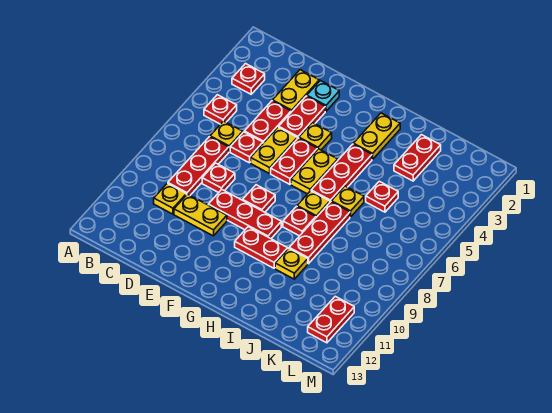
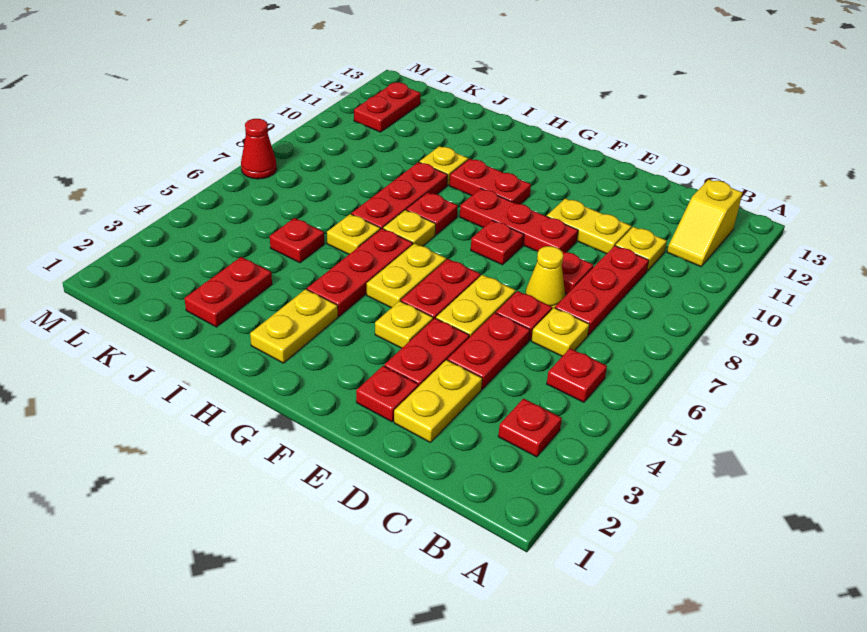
none -> yellow 1x2 slope [667,179,743,267]
none -> yellow 1x1 cone [526,246,565,309]
cyan 1x1 plate [307,80,339,111] -> red 1x1 plate [356,366,418,422]
none -> red 1x1 cone [241,119,277,179]

